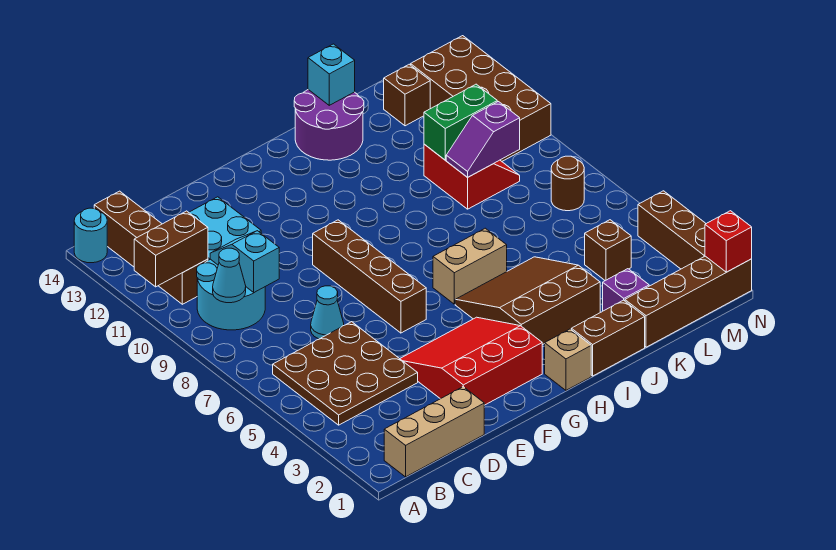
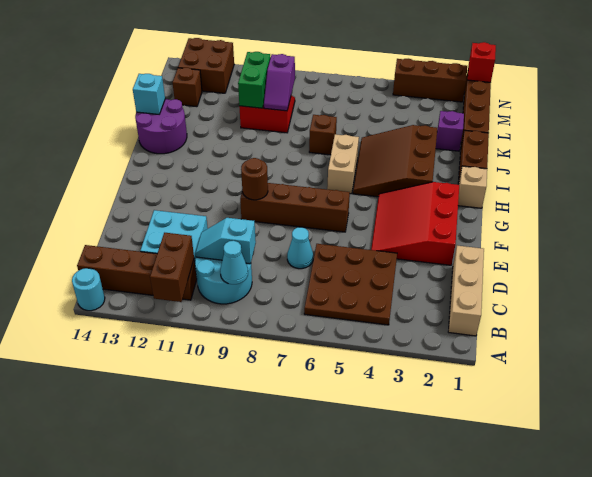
brown 1x1 brick [585,220,631,281] -> brown 1x1 brick moved to [309,115,337,155]
brown 1x1 round brick [551,156,584,211] -> brown 1x1 round brick moved to [241,158,268,200]
brown 2x4 brick [411,36,551,161] -> brown 2x2 brick [178,38,234,93]

